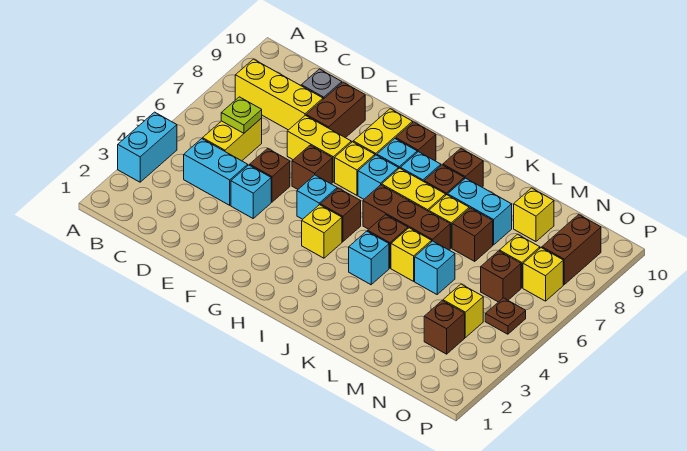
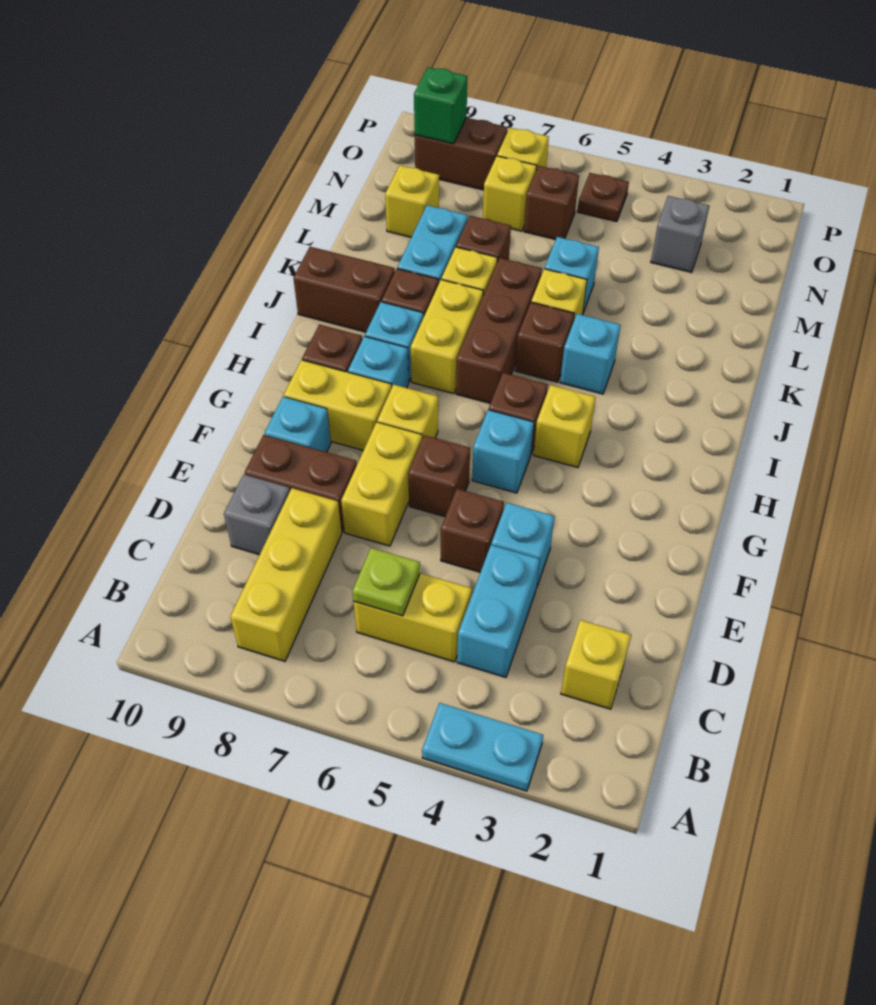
cyan 1x2 brick [118,112,177,182] -> cyan 1x2 plate [422,703,543,791]
cyan 1x1 brick [358,155,398,199] -> cyan 1x1 brick moved to [265,397,331,452]
brown 1x1 brick [443,149,483,187] -> brown 1x2 brick [293,247,395,332]
brown 1x1 brick [424,301,465,354] -> grey 1x1 brick [651,196,709,272]
yellow 1x1 brick [443,284,483,338] -> yellow 1x1 brick moved to [561,620,631,709]
none -> green 1x1 brick [414,67,467,144]

